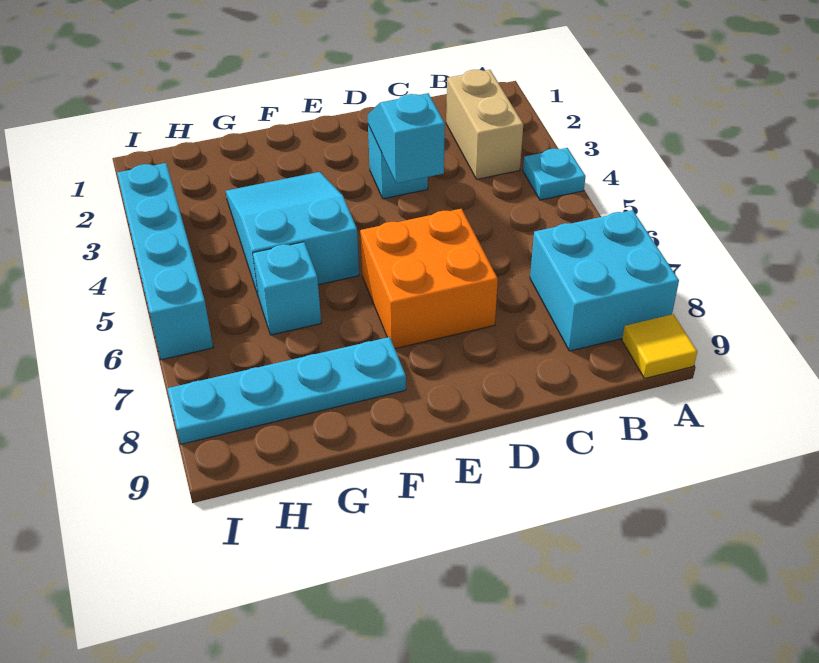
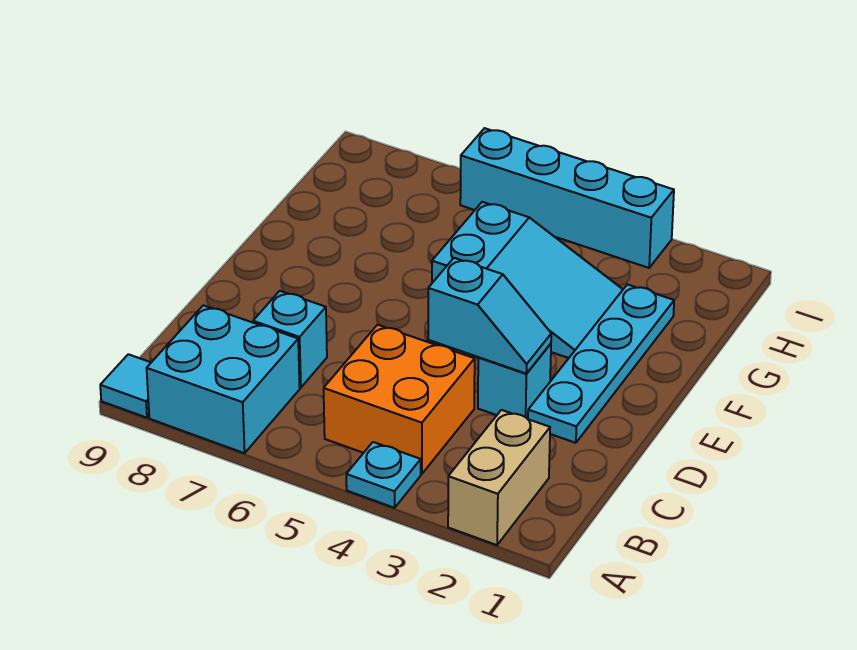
yellow 1x1 tile [622,314,697,379] -> cyan 1x1 tile [100,354,151,418]
tan 1x2 brick [446,70,523,179] -> tan 1x2 brick turned to [448,410,550,545]
orange 2x2 brick [360,209,498,348] -> orange 2x2 brick moved to [324,325,475,474]
cyan 1x4 plate [167,337,406,444] -> cyan 1x4 plate moved to [528,284,674,443]
cyan 1x1 brick [253,242,321,335] -> cyan 1x1 brick moved to [253,291,327,388]

